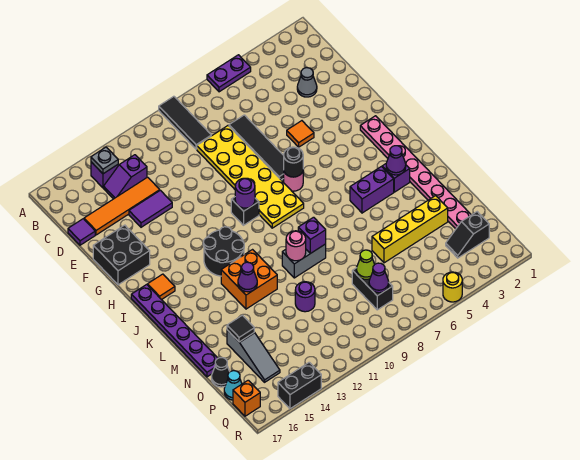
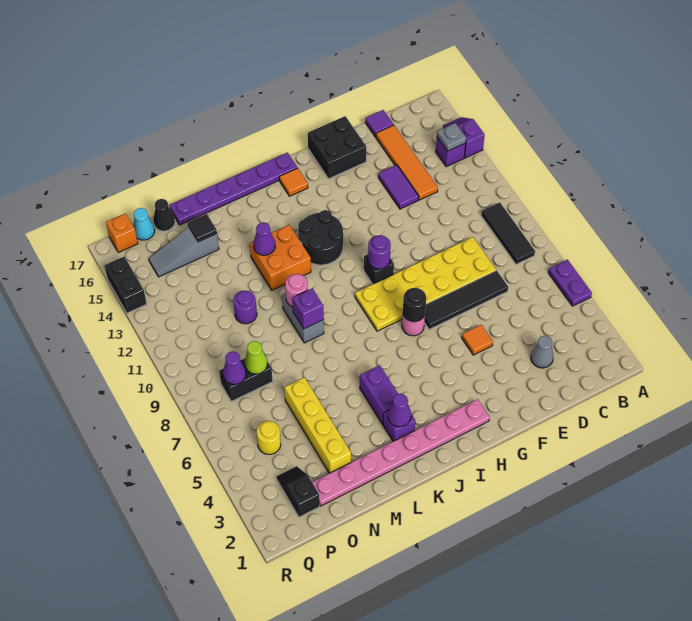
black 1x3 tile [159,96,211,149] -> black 1x3 tile turned to [481,202,535,264]
purple 1x2 slope [104,155,147,199] -> purple 1x2 slope moved to [443,117,485,158]
yellow 1x1 round brick [443,272,462,302] -> yellow 1x1 round brick moved to [257,421,281,454]

